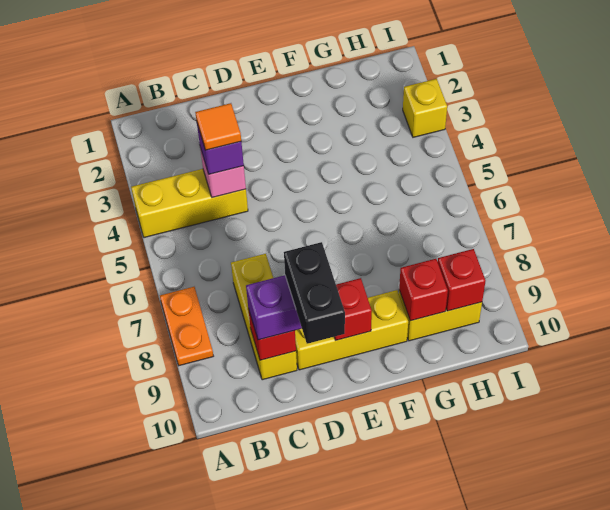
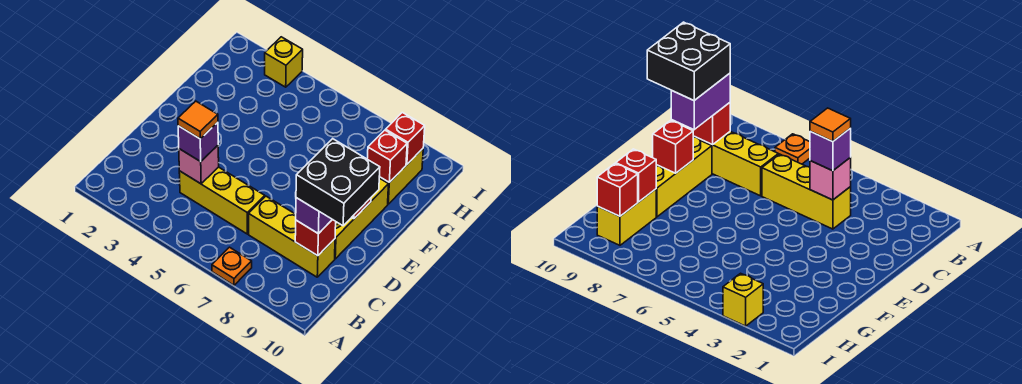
yellow 1x3 brick [131,169,248,238] -> yellow 1x3 brick turned to [179,167,265,234]
orange 1x2 plate [160,287,213,366] -> orange 1x1 plate [212,247,252,285]
black 1x2 brick [284,242,345,344] -> black 2x2 brick [296,139,380,226]

